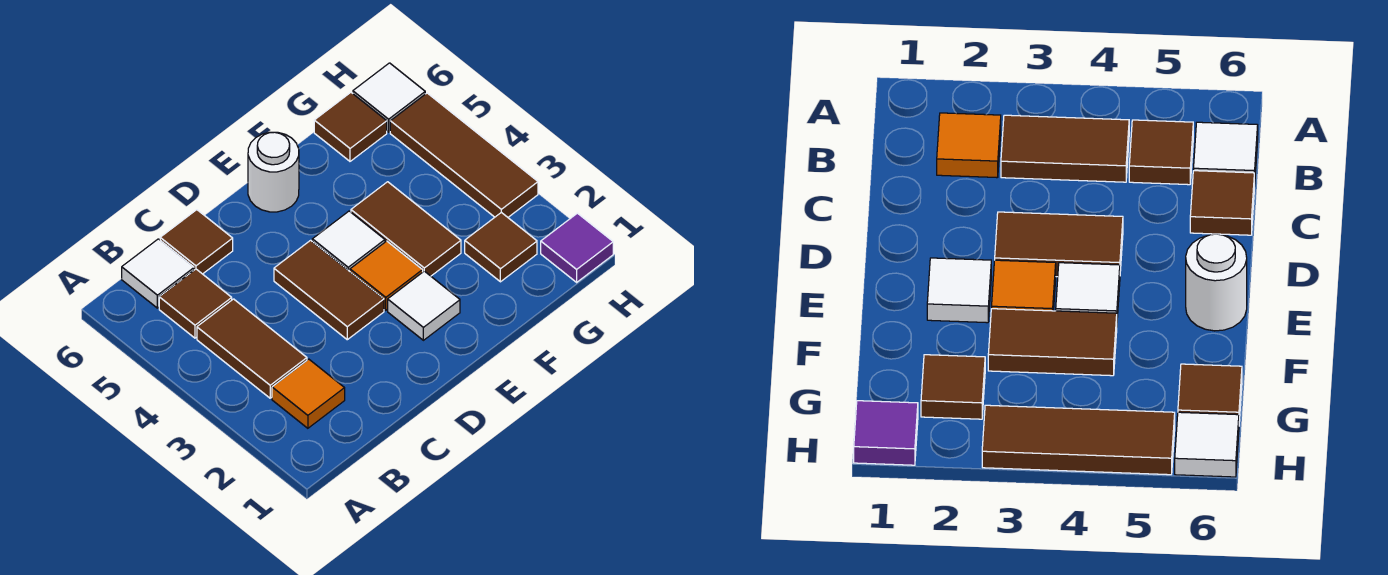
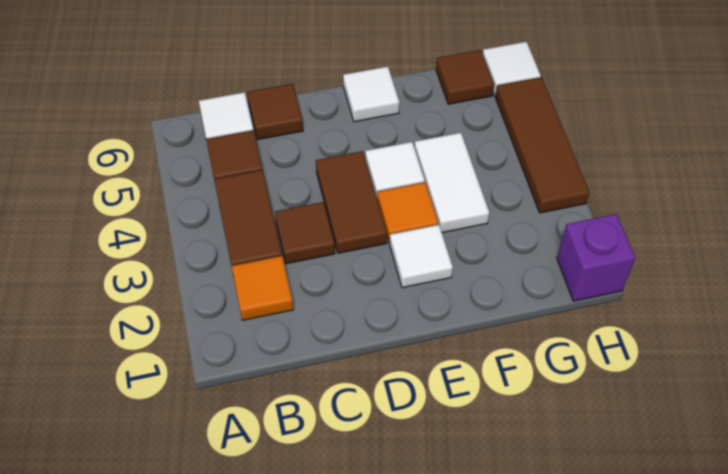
white 1x1 round brick [248,132,299,212] -> white 1x1 tile [343,67,399,122]
brown 1x2 tile [351,182,461,276] -> white 1x2 tile [414,133,489,233]
brown 1x1 tile [465,212,537,282] -> brown 1x1 tile moved to [275,202,335,264]
purple 1x1 tile [541,213,613,282] -> purple 1x1 brick [557,214,635,301]

